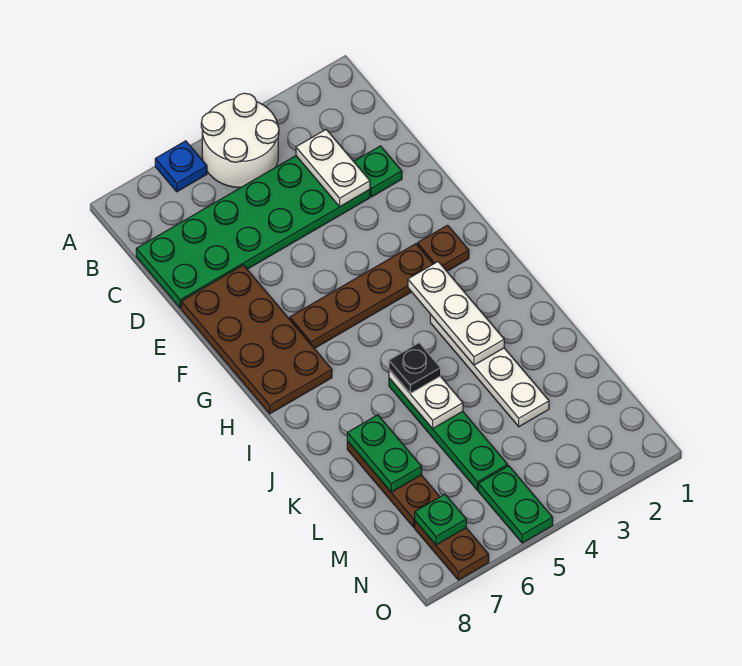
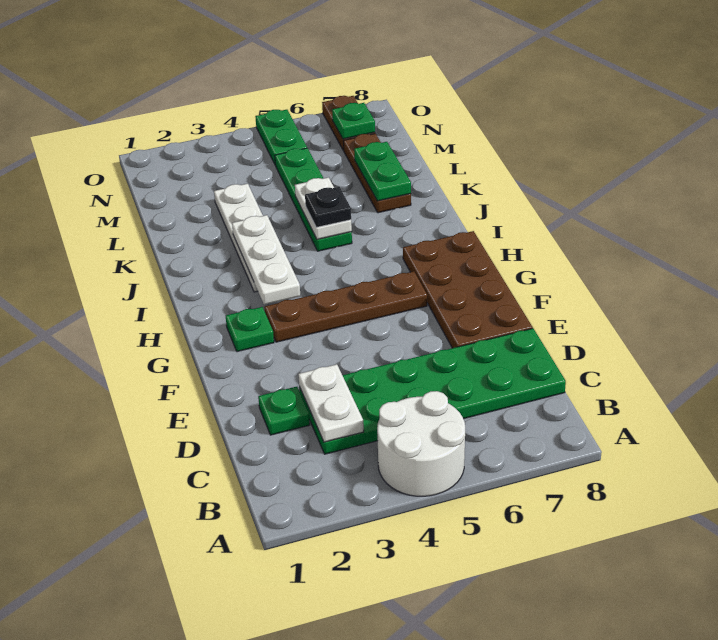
blue 1x1 plate [155,141,207,192] -> none
brown 1x1 plate [417,225,469,271] -> green 1x1 plate [226,307,274,352]

